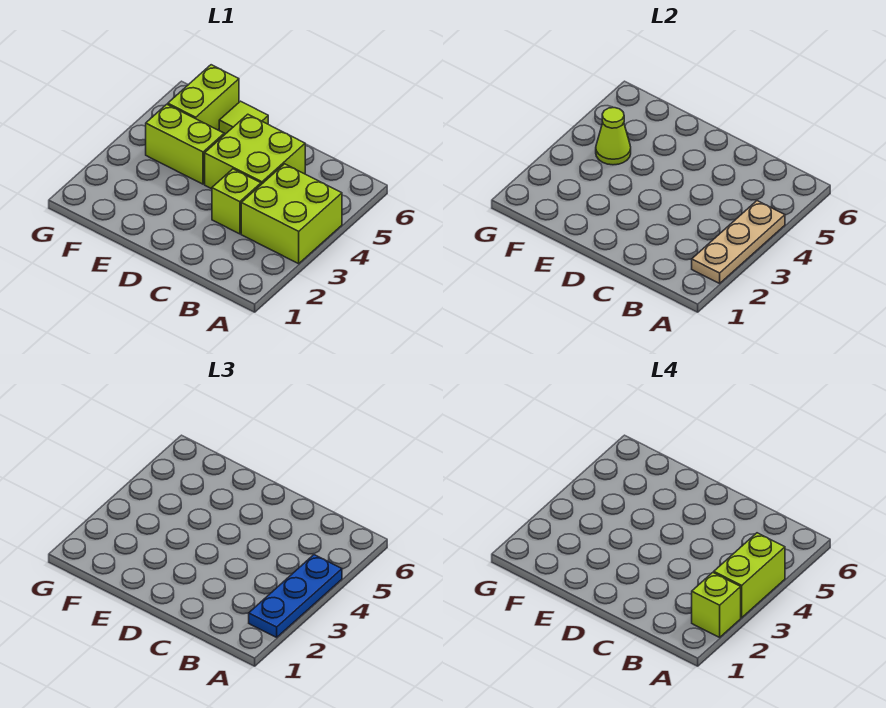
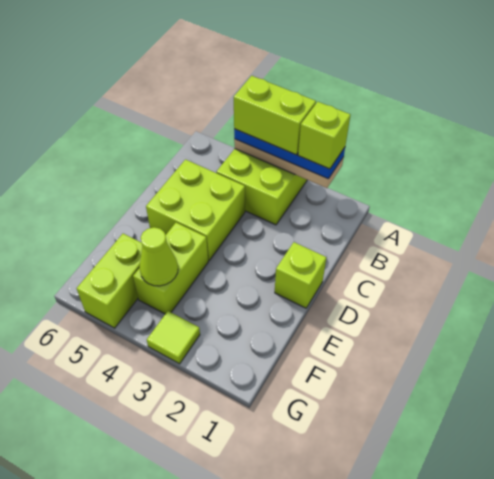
lime 1x1 brick [212,169,261,234] -> lime 1x1 brick moved to [275,242,327,308]
lime 1x1 tile [219,101,268,134] -> lime 1x1 tile moved to [147,311,200,364]
lime 1x2 brick [168,65,239,130] -> lime 1x2 brick turned to [77,234,142,328]

